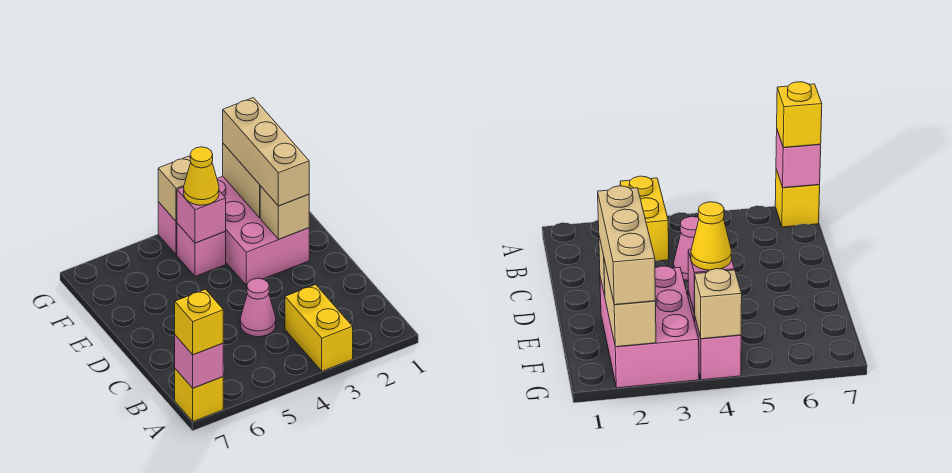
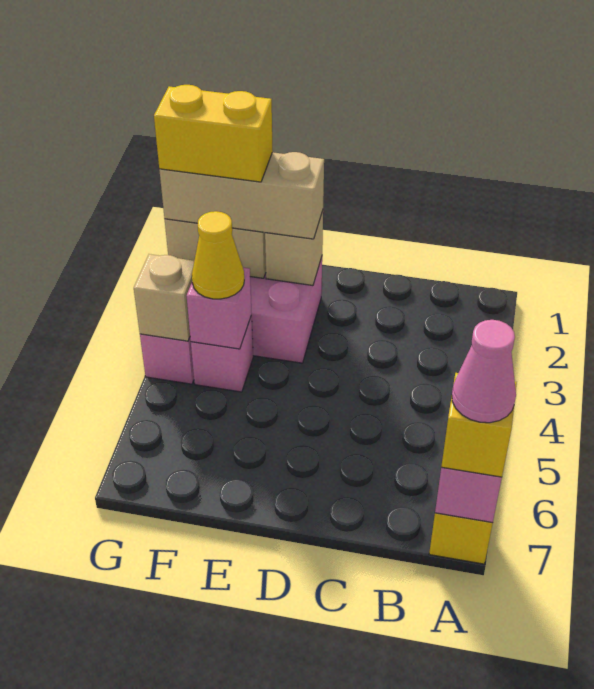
yellow 1x2 brick [285,285,353,371] -> yellow 1x2 brick moved to [154,85,273,182]
pink 1x1 cone [240,278,276,337] -> pink 1x1 cone moved to [452,320,516,423]

